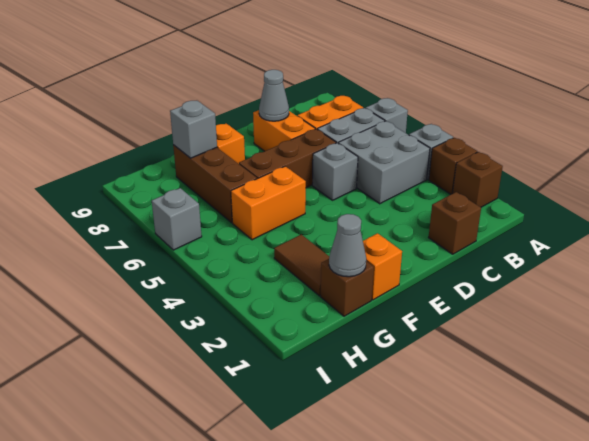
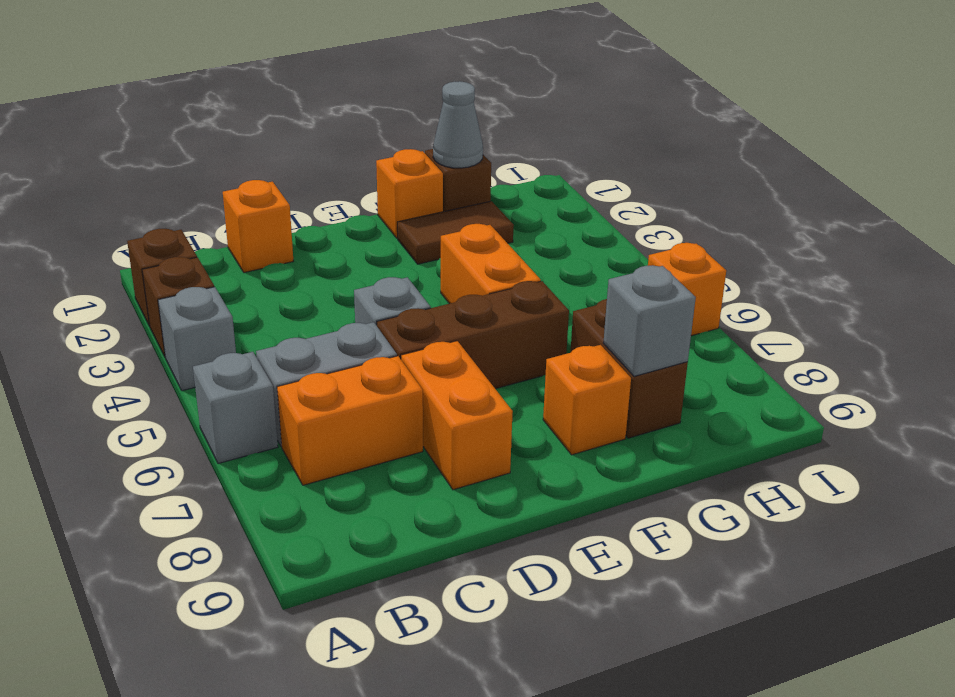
grey 2x2 brick [338,121,430,204] -> none
brown 1x1 brick [429,192,481,254] -> orange 1x1 brick [223,180,293,273]
grey 1x1 cone [259,70,289,121] -> none
orange 1x2 brick [231,166,306,240] -> orange 1x2 brick turned to [441,224,541,304]
brown 1x2 tile [274,235,329,296] -> brown 1x2 tile turned to [397,201,514,264]
brown 1x3 brick [173,145,257,223] -> brown 1x2 brick [570,299,688,438]
grey 1x1 brick [152,188,202,250] -> orange 1x1 brick [648,243,726,336]

